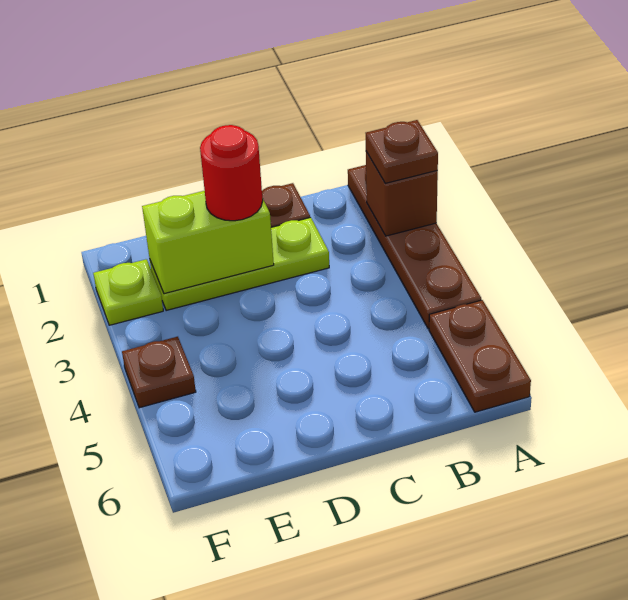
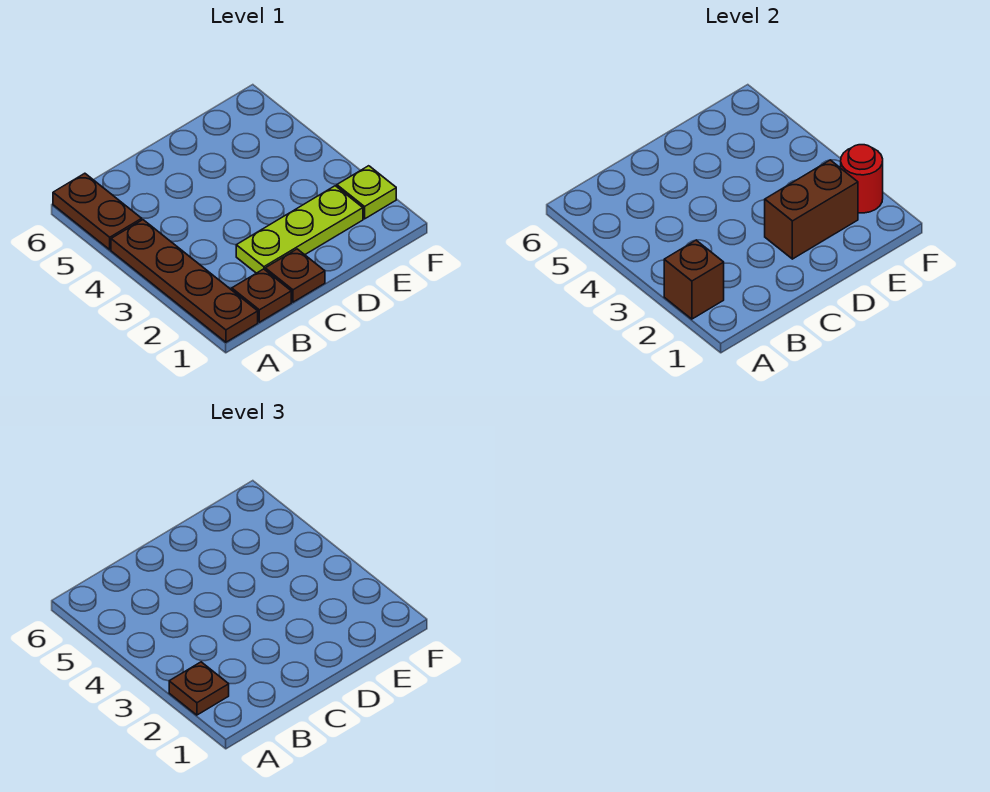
lime 1x2 brick [142,191,274,294] -> brown 1x2 brick [765,160,858,259]
red 1x1 round brick [200,125,263,221] -> red 1x1 round brick moved to [841,145,883,213]
brown 1x1 plate [122,337,196,408] -> brown 1x1 plate moved to [232,269,291,322]

